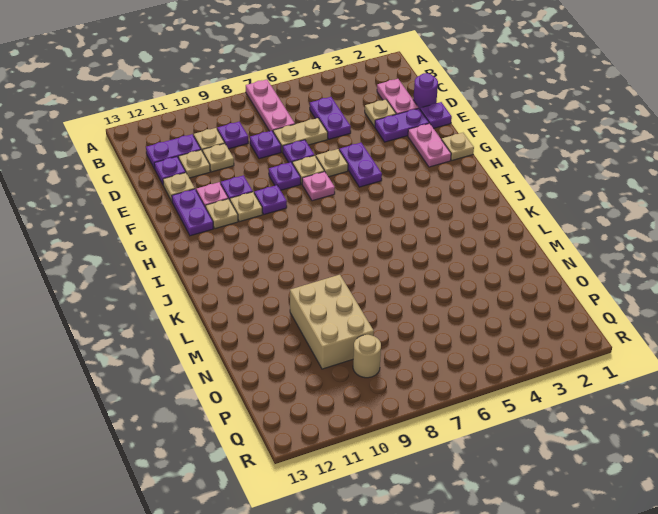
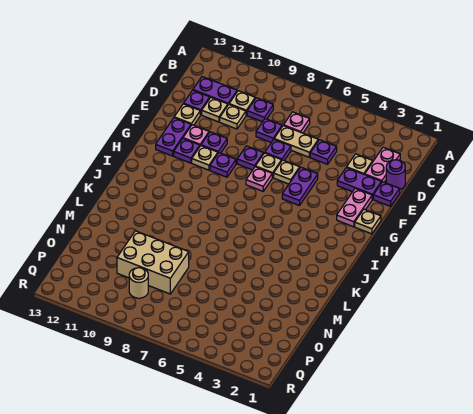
pink 1x3 plate [246,80,295,131] -> pink 1x1 plate [283,112,310,133]
purple 1x2 plate [310,97,351,139] -> purple 1x1 plate [310,140,337,164]
tan 1x1 plate [205,199,238,229] -> purple 1x1 plate [174,139,200,163]
tan 2x3 brick [290,275,374,369] -> tan 2x3 brick turned to [117,231,189,294]

